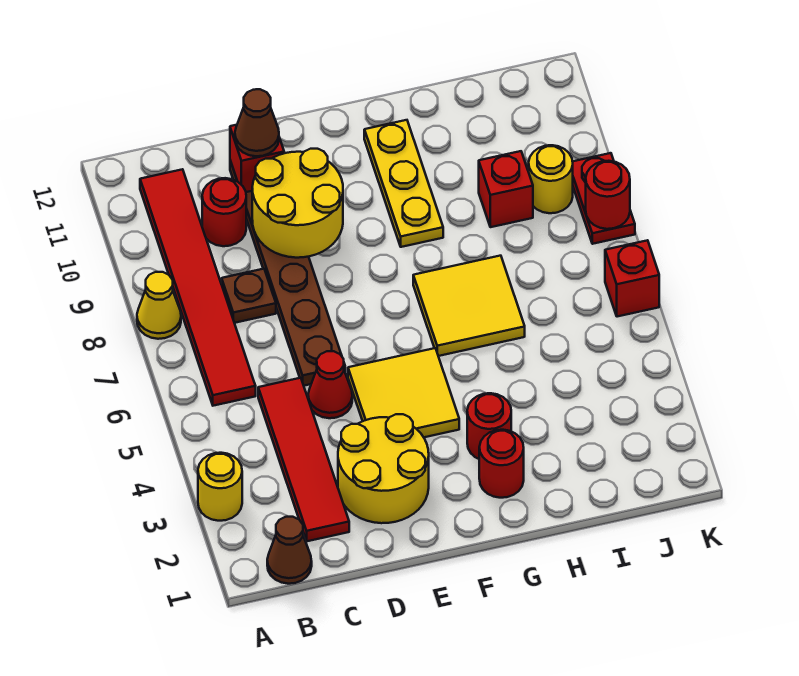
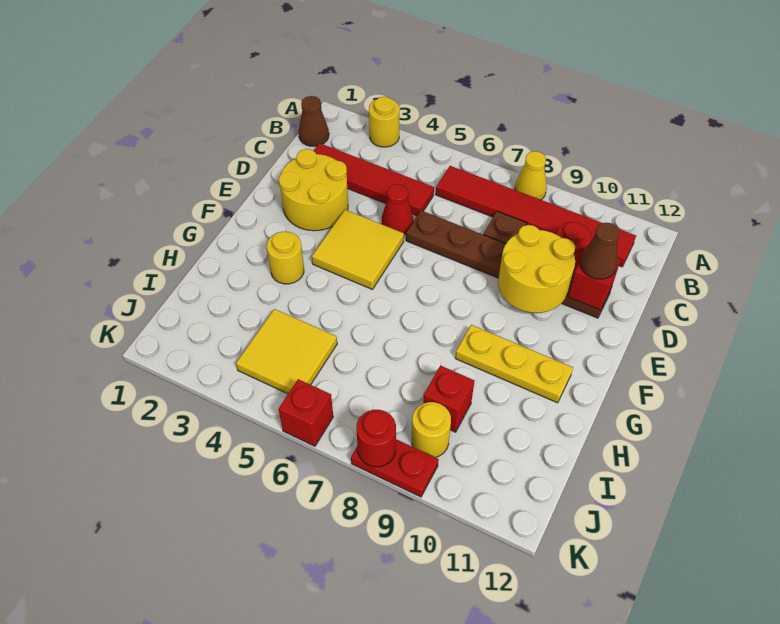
red 1x1 round brick [479,430,524,498] -> none
red 1x1 round brick [467,393,511,459] -> yellow 1x1 round brick [267,232,304,284]
yellow 2x2 tile [413,256,525,356] -> yellow 2x2 tile moved to [236,309,337,394]

